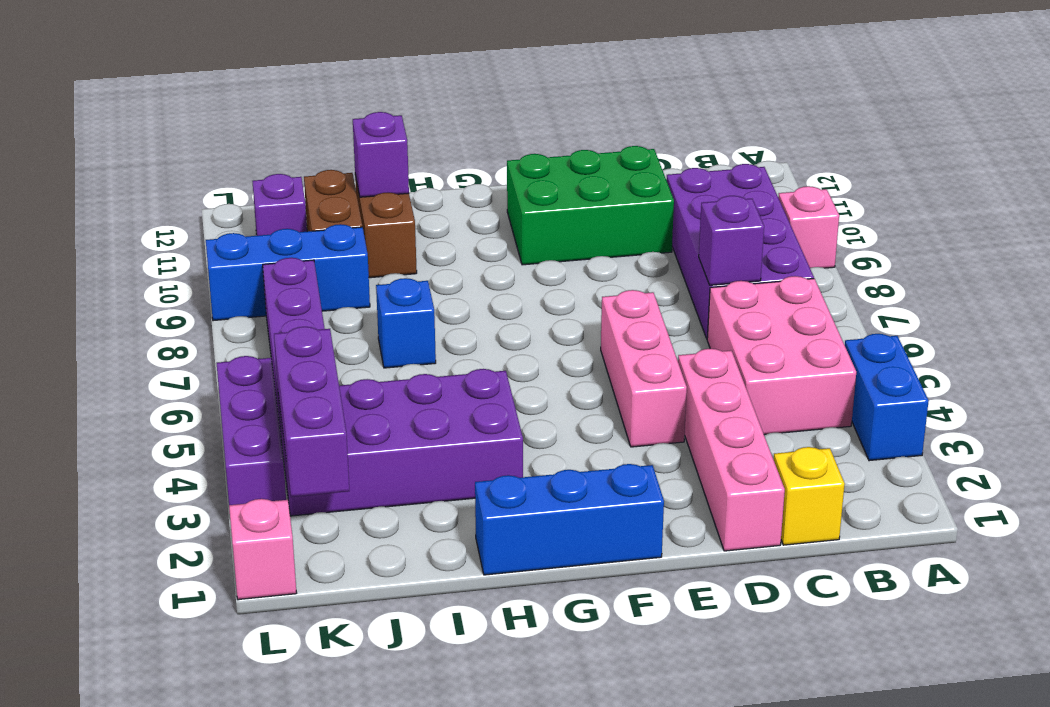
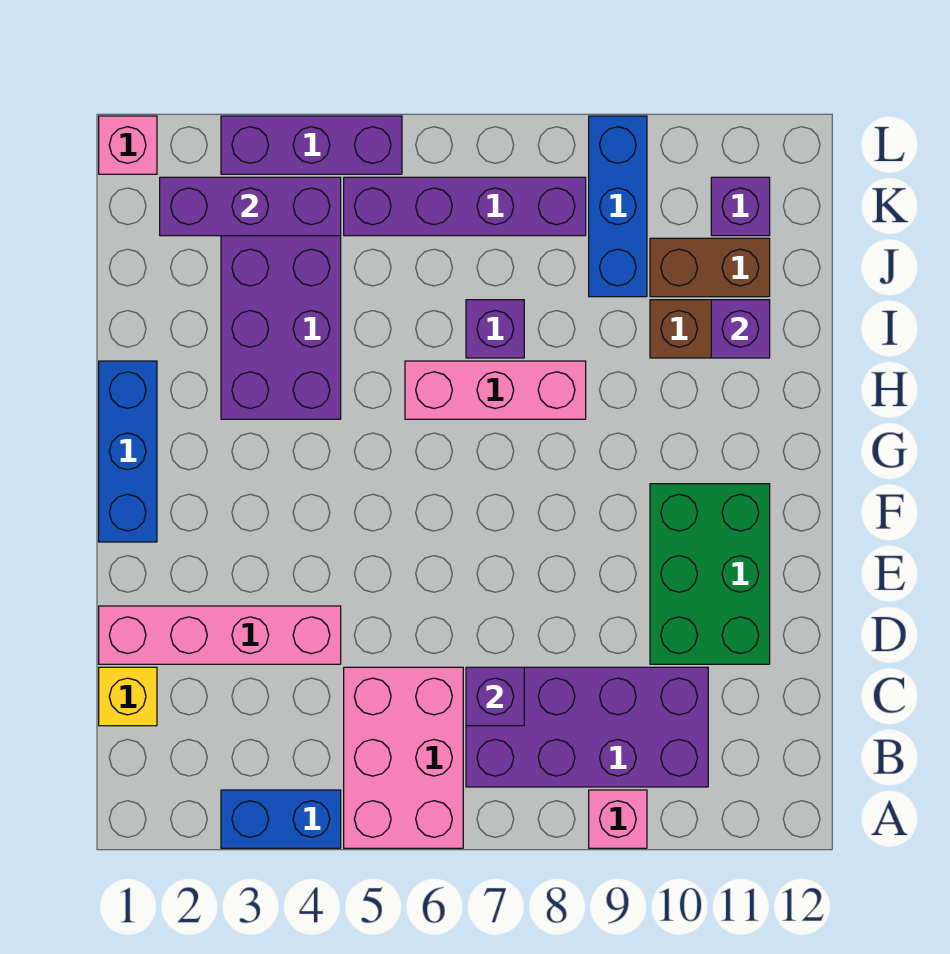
pink 2x3 brick [707,276,856,435] -> pink 2x3 brick turned to [344,667,463,848]
pink 1x3 brick [601,290,687,447] -> pink 1x3 brick moved to [405,361,586,419]
blue 1x1 brick [376,278,436,368] -> purple 1x1 brick [466,300,524,358]

